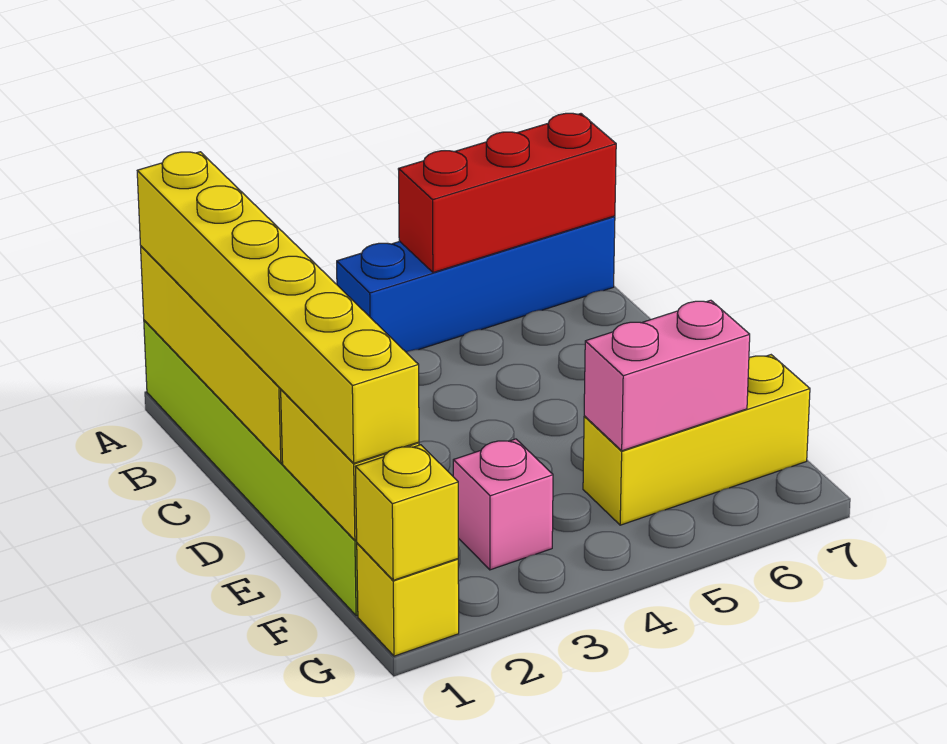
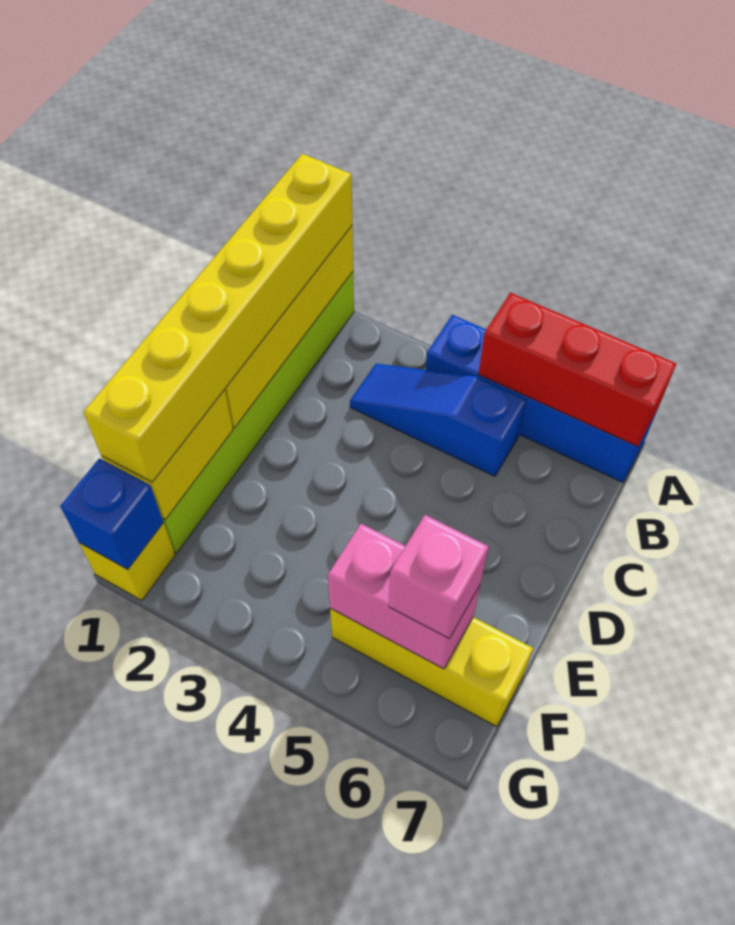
none -> blue 1x3 slope [350,364,527,476]
pink 1x1 brick [453,439,553,570] -> pink 1x1 brick moved to [389,515,488,638]
yellow 1x1 brick [355,445,458,580] -> blue 1x1 brick [60,458,163,569]

